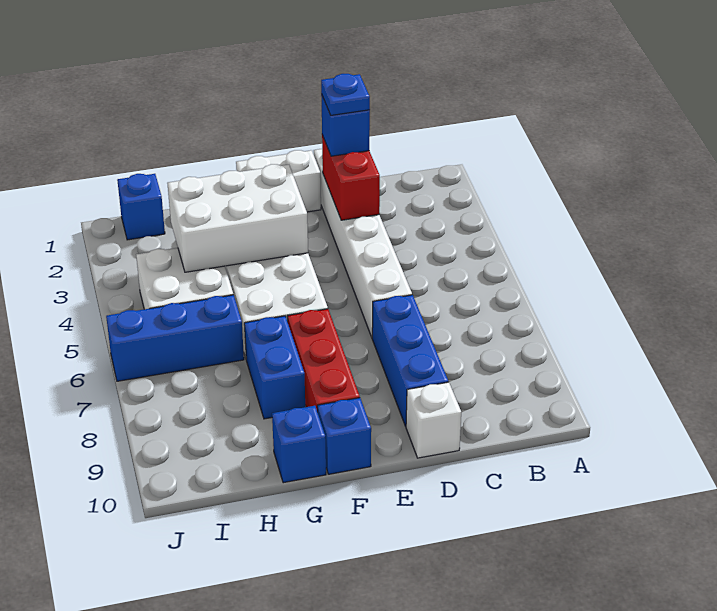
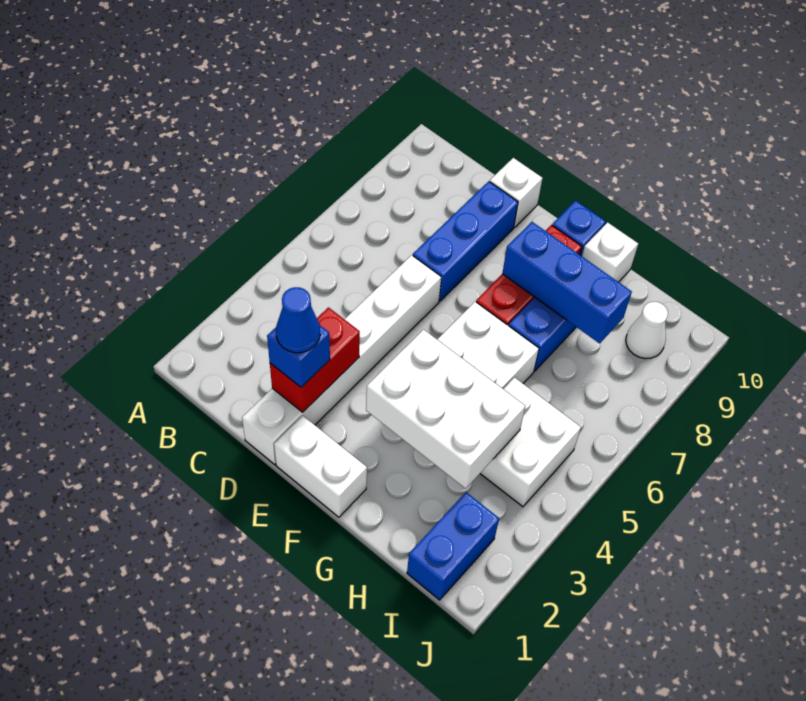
blue 1x1 plate [321,74,370,115] -> blue 1x1 cone [276,287,320,353]
blue 1x1 brick [272,406,326,483] -> white 1x1 brick [582,222,638,282]
blue 1x3 brick [106,295,244,381] -> blue 1x3 brick moved to [502,222,632,344]
blue 1x1 brick [117,174,165,240] -> blue 1x2 brick [407,492,499,600]
none -> white 1x1 cone [626,302,668,359]

